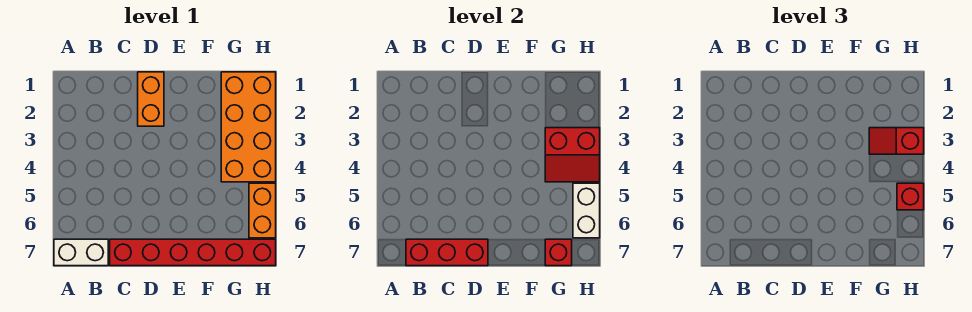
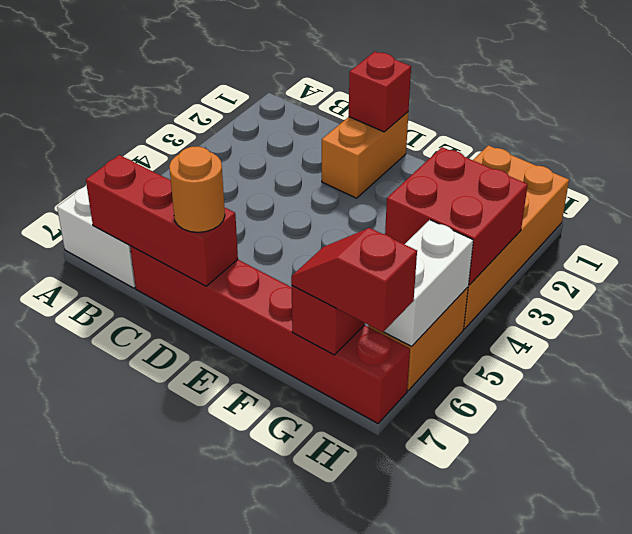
none -> orange 1x1 round brick [169,146,225,232]
red 2x2 slope [545,128,600,182] -> red 2x2 brick [385,147,528,285]
red 1x2 slope [869,128,924,154] -> red 1x2 slope moved to [291,228,417,332]
red 1x1 brick [897,183,924,210] -> red 1x1 brick moved to [349,52,411,132]

